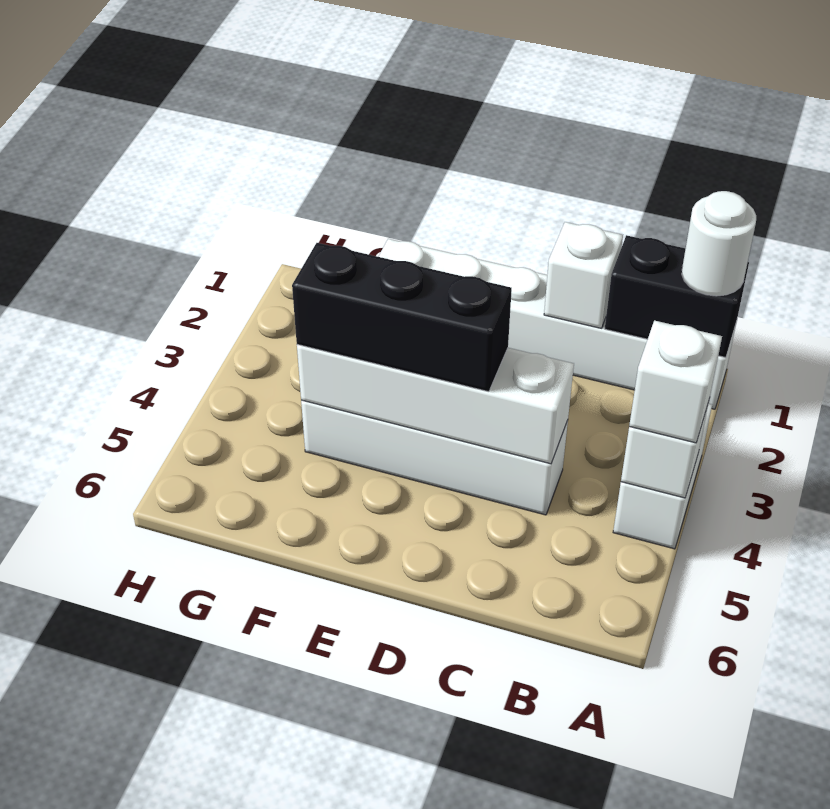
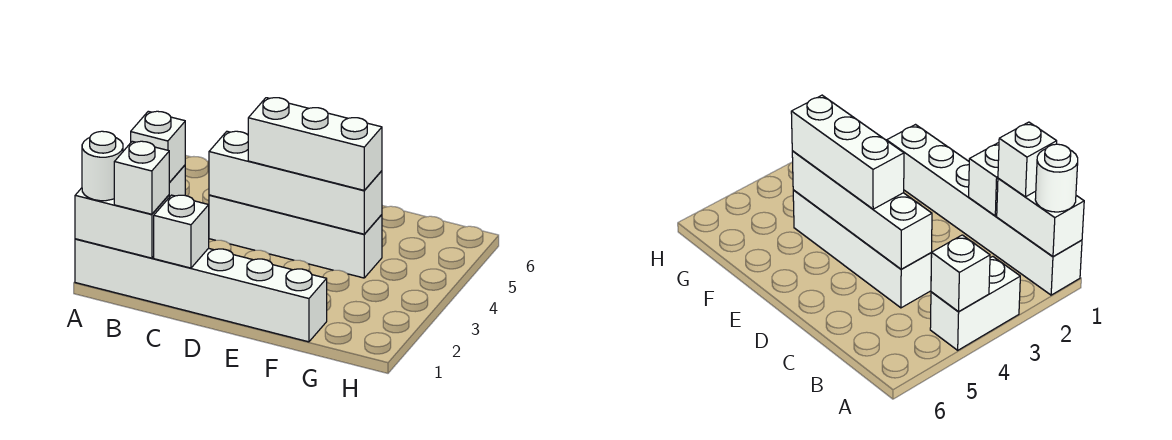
black 1x2 brick [605,235,749,358] -> white 1x2 brick [75,188,169,258]
white 1x1 brick [629,320,722,443] -> white 1x1 brick moved to [114,141,169,214]
black 1x3 brick [292,243,512,392] -> white 1x3 brick [248,98,382,190]

